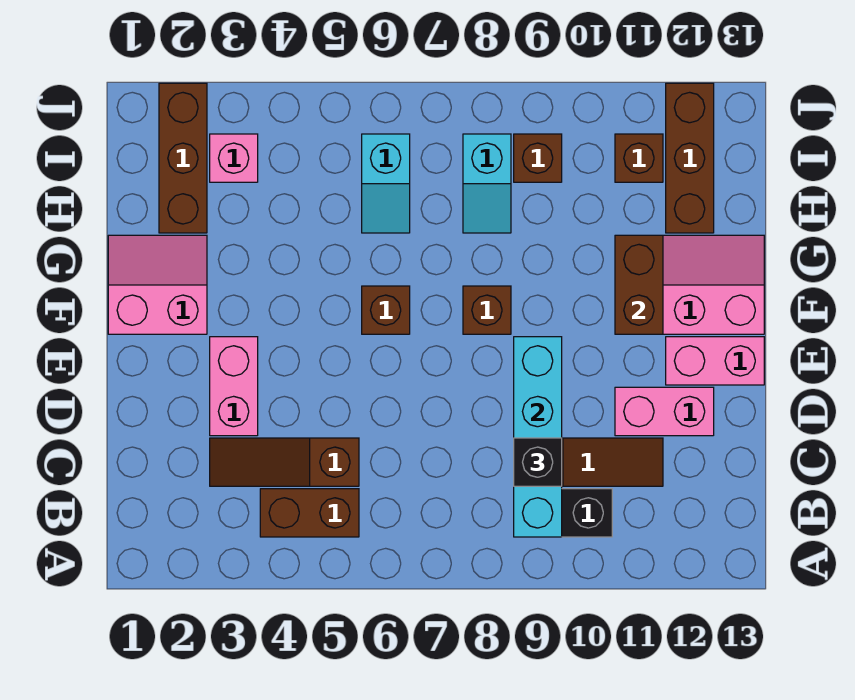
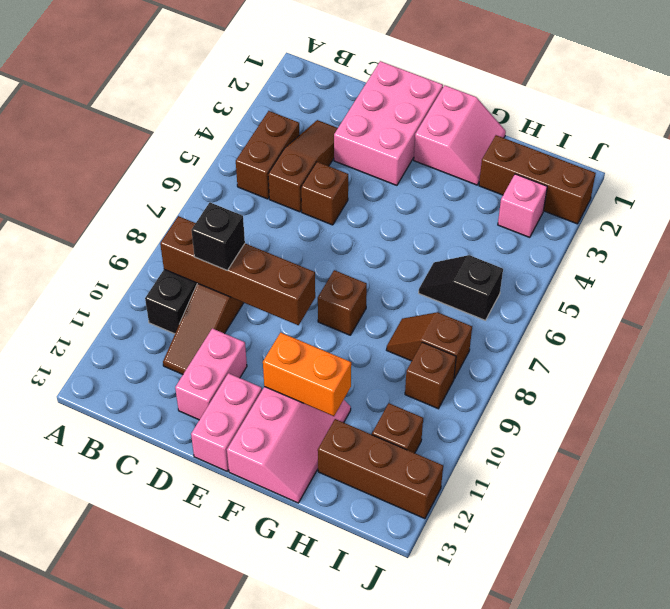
cyan 1x4 brick [514,337,562,537] -> brown 1x4 brick [160,216,315,325]
pink 1x2 brick [210,337,258,436] -> pink 2x3 brick [334,61,443,185]
brown 1x1 brick [362,286,410,334] -> brown 1x1 brick moved to [301,162,348,225]
brown 1x2 brick [615,235,663,334] -> orange 1x2 brick [263,333,351,416]
cyan 1x2 slope [362,134,410,233] -> black 1x2 slope [419,255,503,320]
cyan 1x2 slope [463,134,511,233] -> brown 1x2 slope [387,312,472,379]

